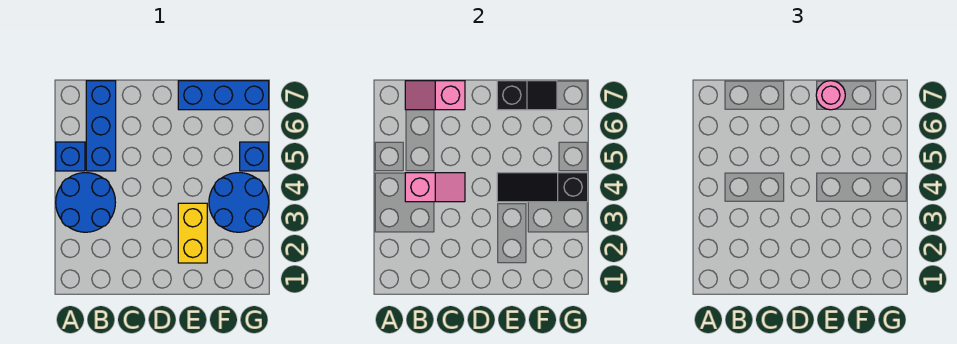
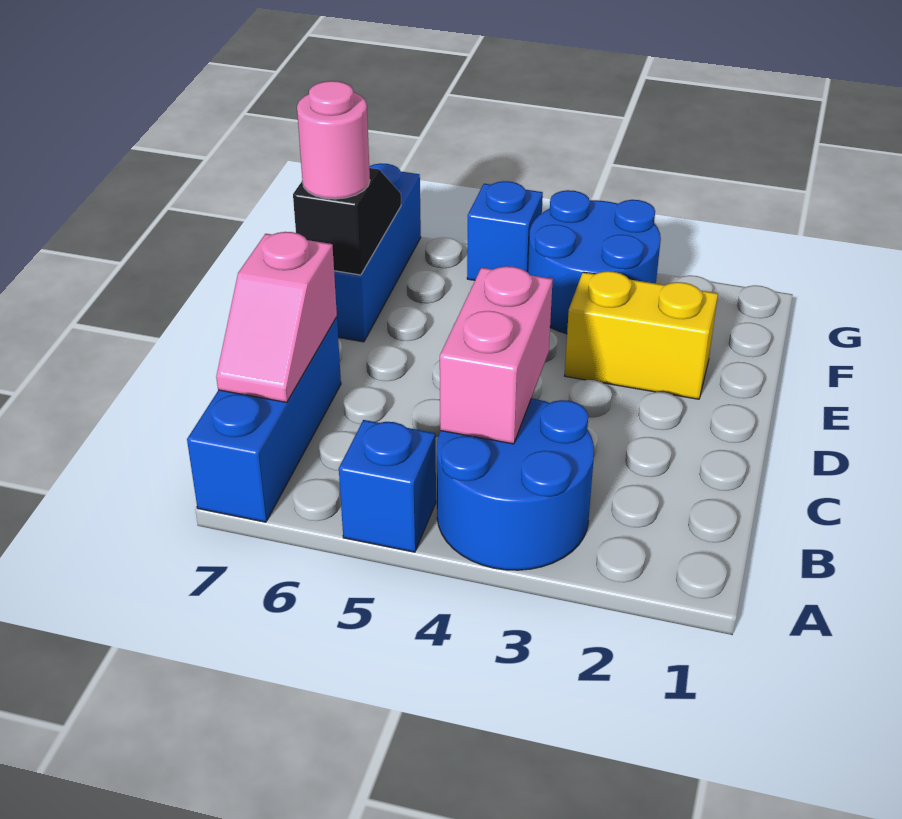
pink 1x2 slope [405,173,465,202] -> pink 1x2 brick [440,266,553,444]
blue 1x3 brick [86,81,116,171] -> blue 1x3 brick turned to [187,317,341,522]
black 1x3 slope [497,173,588,202] -> none

